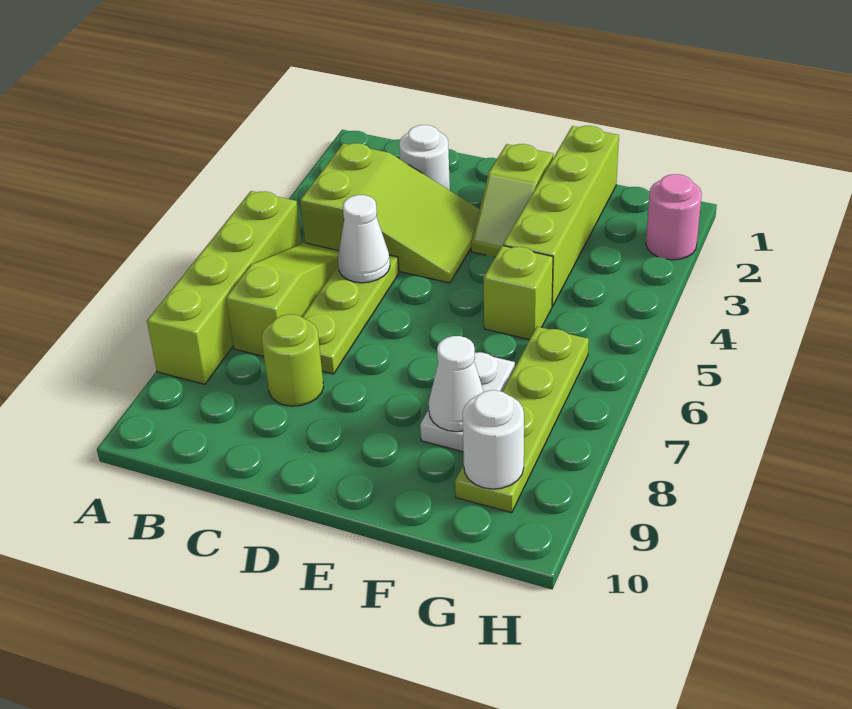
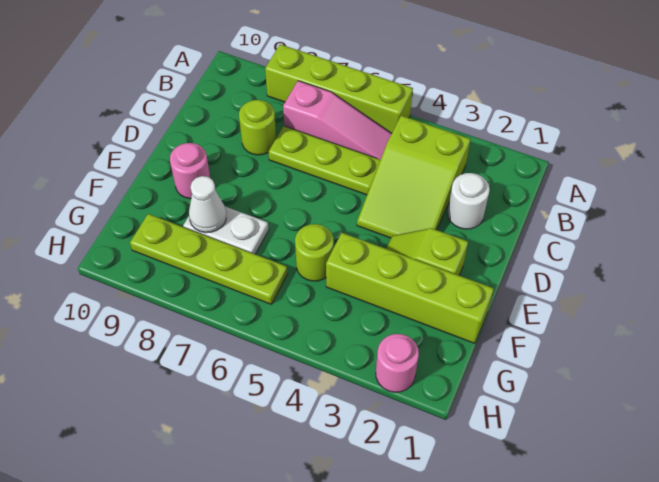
lime 1x3 slope [226,243,339,356] -> pink 1x3 slope [283,81,392,160]
white 1x1 cone [338,195,390,283] -> none
none -> pink 1x1 round brick [170,143,210,199]
lime 1x1 brick [483,246,553,340] -> lime 1x1 round brick [295,224,334,281]
white 1x1 round brick [462,390,524,489] -> none

